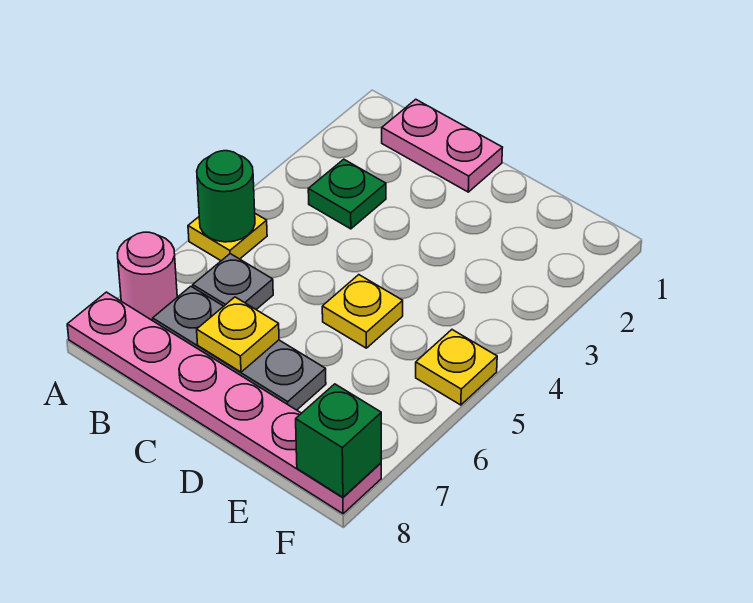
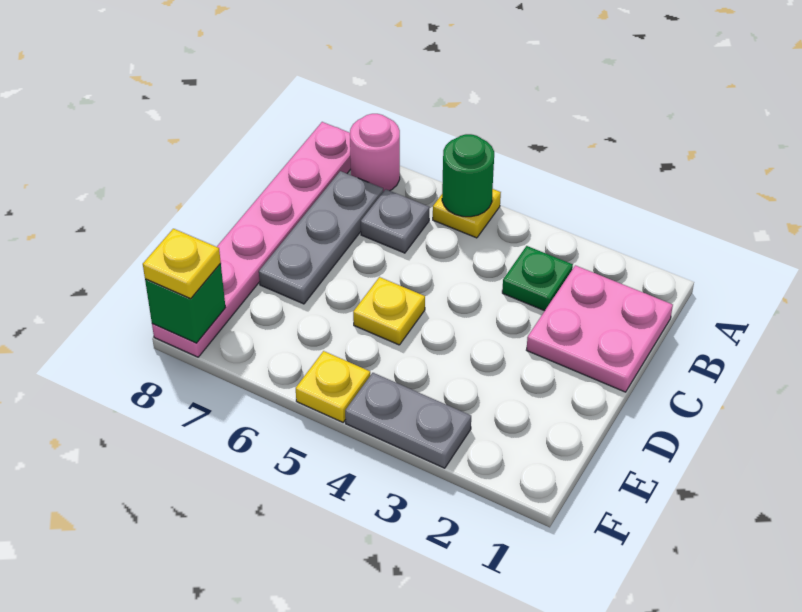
pink 1x2 plate [382,99,503,192] -> pink 2x2 plate [527,265,673,392]
yellow 1x1 plate [197,297,279,372] -> yellow 1x1 plate moved to [143,229,221,299]
none -> grey 1x2 plate [345,373,471,468]

